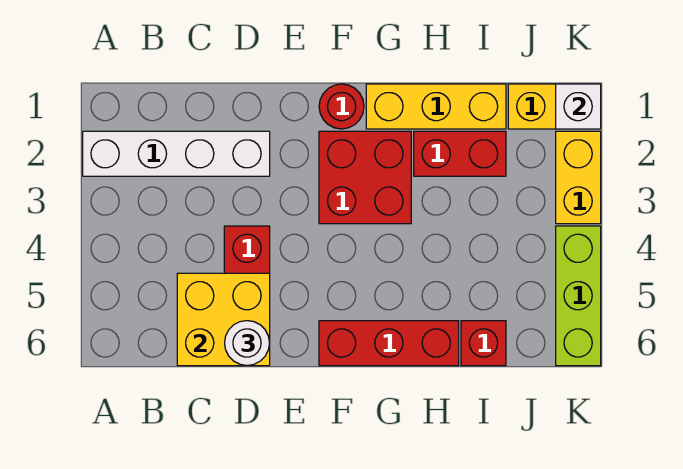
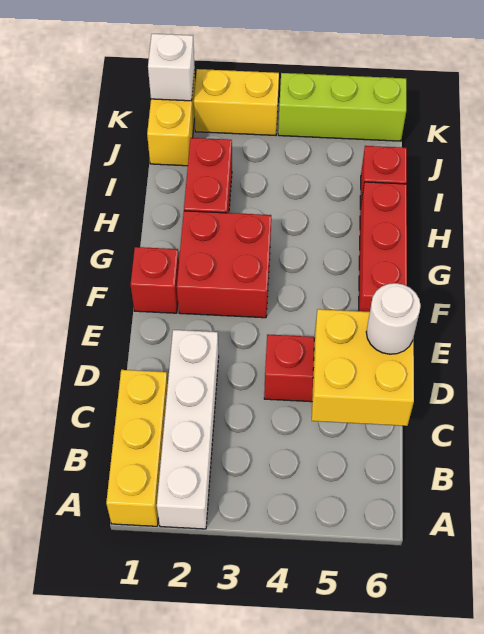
red 1x1 round brick [319,84,364,129] -> red 1x1 brick [131,247,179,313]
yellow 1x3 brick [366,84,506,129] -> yellow 1x3 brick moved to [106,370,168,526]

